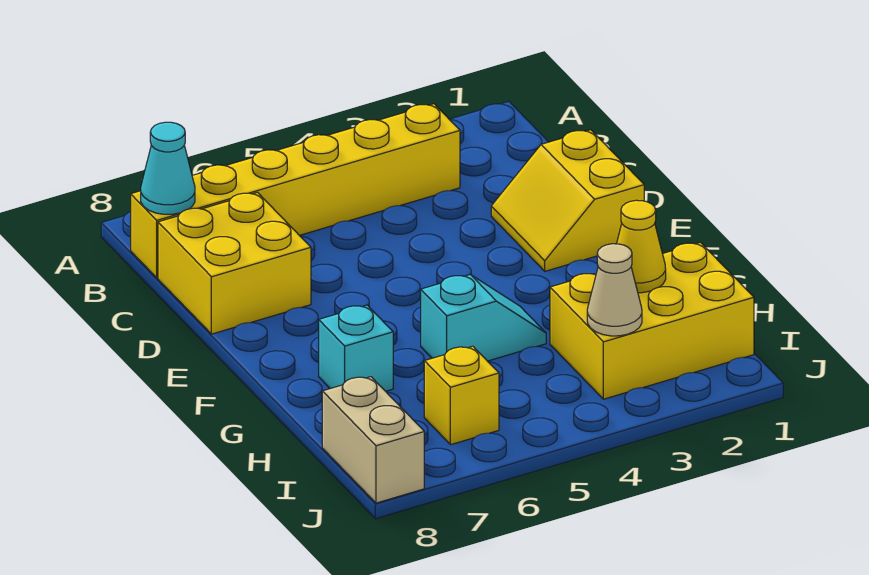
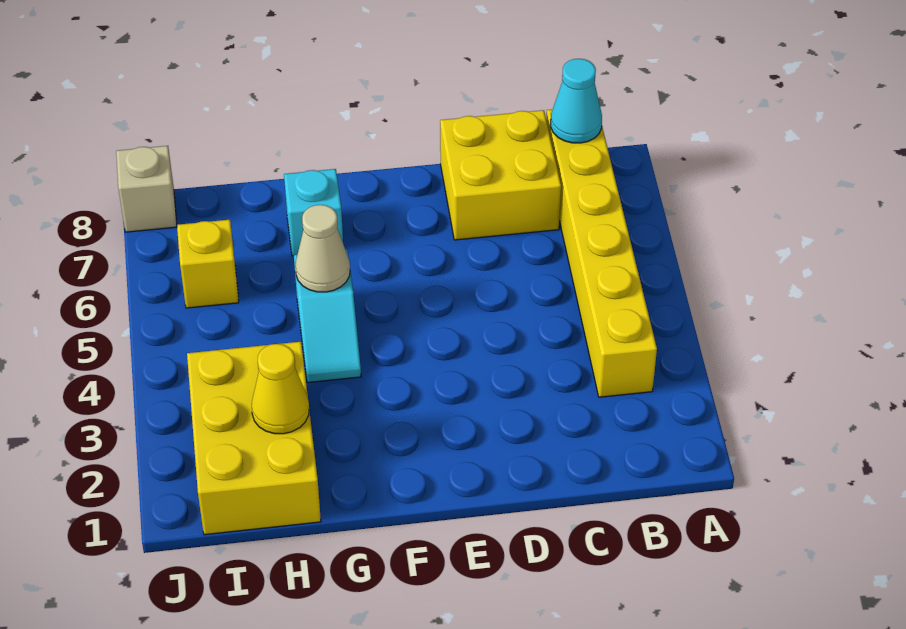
yellow 2x2 slope [491,130,644,271] -> none
tan 1x1 cone [587,244,642,336] -> tan 1x1 cone moved to [295,205,350,292]
tan 1x2 brick [322,377,424,503] -> tan 1x1 brick [116,146,177,232]

